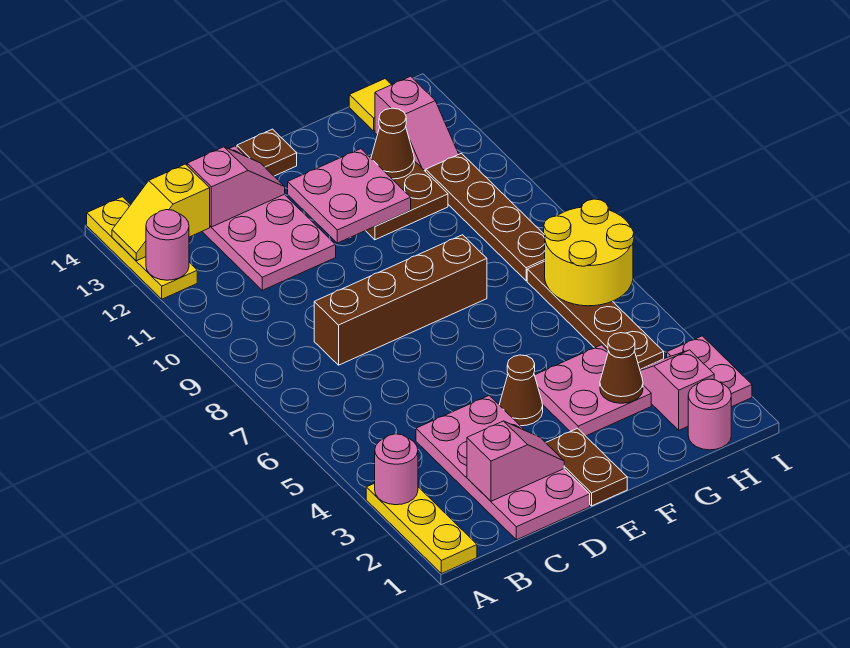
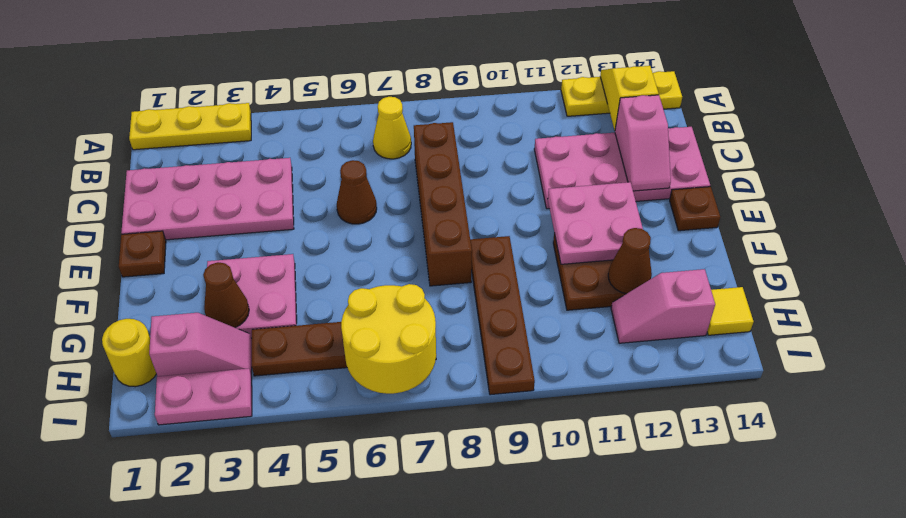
pink 1x1 round brick [375,434,418,505] -> none
pink 1x1 round brick [146,210,189,280] -> none
none -> yellow 1x1 cone [373,97,411,159]
pink 1x2 slope [467,421,564,501] -> none
brown 1x2 plate [546,428,627,506] -> brown 1x1 plate [119,231,166,277]
brown 1x1 cone [499,355,543,426] -> brown 1x1 cone moved to [337,160,377,224]
pink 1x1 round brick [688,379,731,450] -> yellow 1x1 round brick [102,319,156,387]
brown 1x4 plate [426,153,545,281] -> brown 1x4 plate turned to [470,236,535,395]

